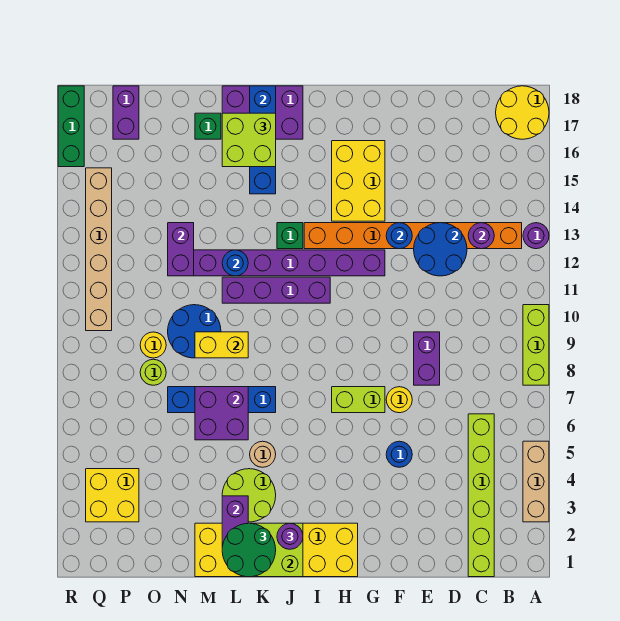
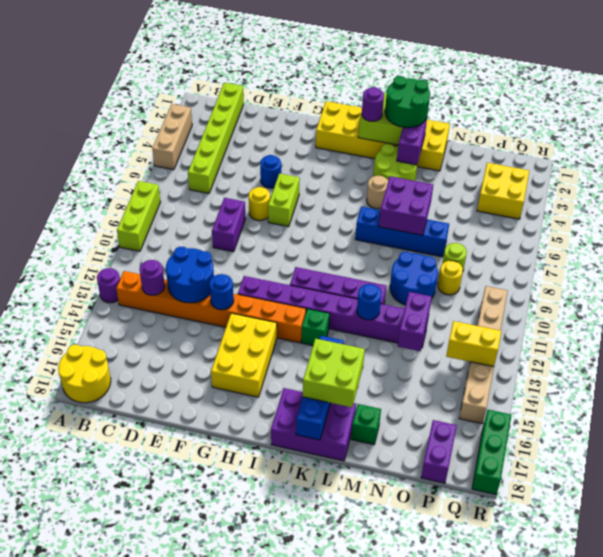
lime 1x2 brick [332,387,385,413] -> lime 1x2 brick turned to [268,174,300,227]
yellow 1x2 brick [195,332,248,358] -> yellow 1x2 brick moved to [446,321,501,367]

